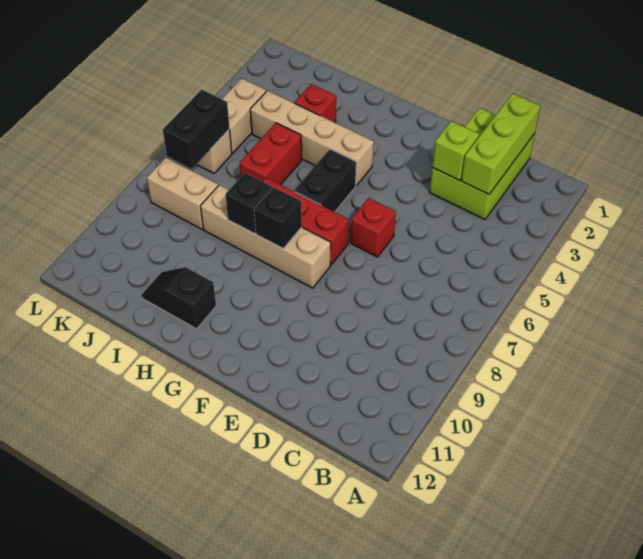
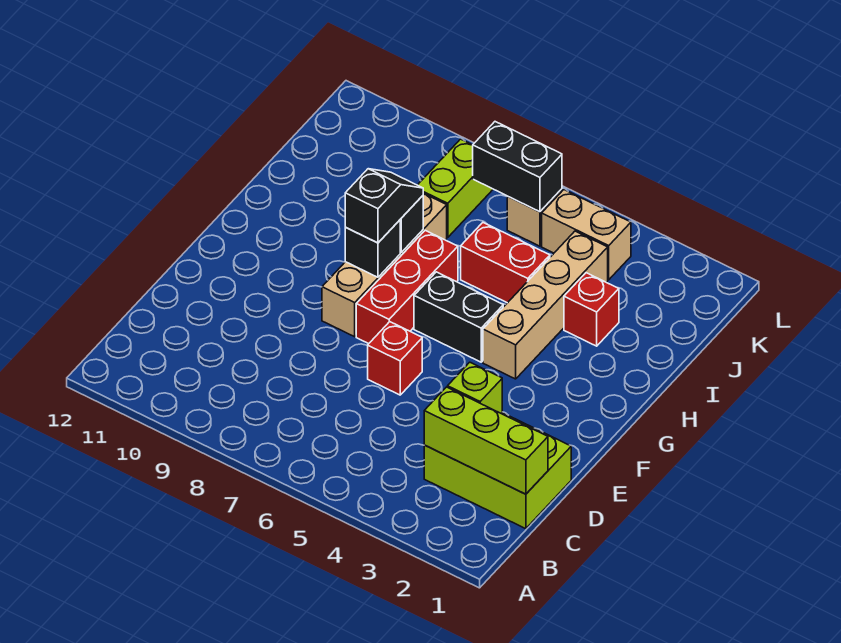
black 1x2 slope [142,267,216,329] -> black 1x2 slope moved to [345,169,423,243]
tan 1x2 brick [147,158,218,229] -> lime 1x2 brick [418,139,493,237]

